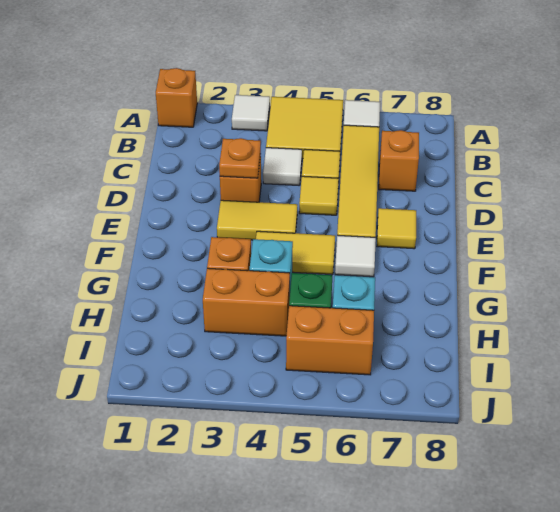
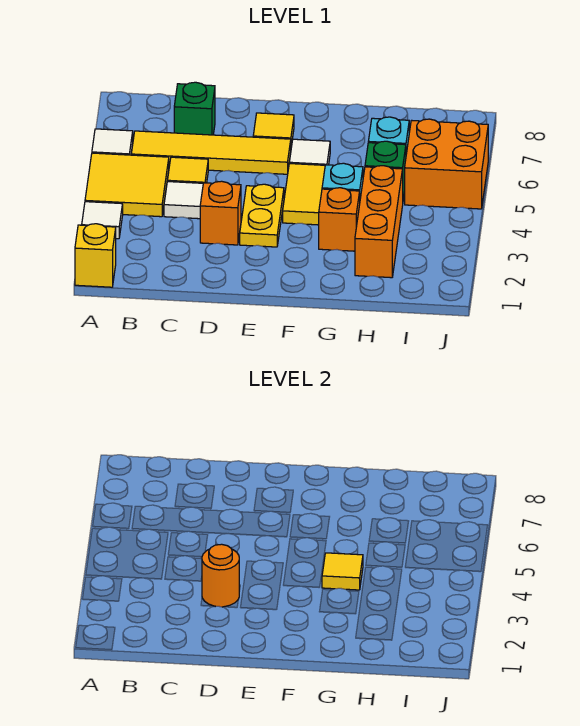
orange 1x1 brick [156,68,197,127] -> yellow 1x1 brick [75,224,116,287]
orange 1x1 brick [379,130,419,191] -> green 1x1 brick [174,82,215,135]
orange 1x1 plate [219,138,261,178] -> orange 1x1 round brick [202,544,239,607]
yellow 1x1 tile [299,176,339,215] -> yellow 1x1 tile moved to [322,553,363,590]
yellow 1x2 tile [217,200,297,240] -> yellow 1x2 plate [240,184,284,247]
orange 1x2 brick [203,268,290,336] -> orange 1x3 brick [355,166,403,278]
orange 1x2 brick [286,306,374,375] -> orange 2x2 brick [405,119,488,209]

